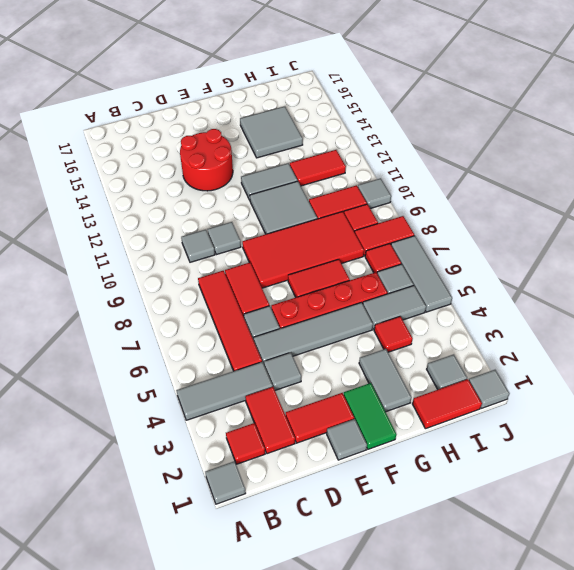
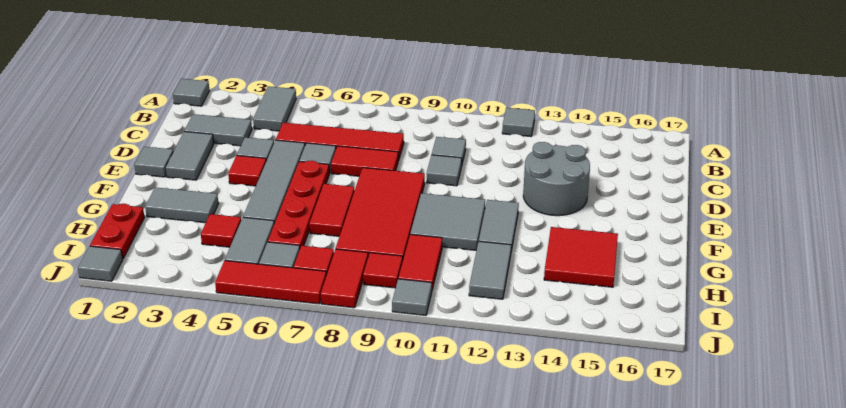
grey 1x3 tile [176,362,273,420] -> grey 1x2 tile [253,86,296,131]
red 1x1 tile [226,423,265,464] -> red 1x1 tile moved to [228,156,266,186]
red 1x2 tile [245,387,295,454] -> grey 1x2 tile [184,114,252,146]
red 1x2 tile [286,393,354,443] -> grey 1x2 tile [165,132,214,180]
red 2x2 round brick [180,129,233,191] -> grey 2x2 round brick [523,142,590,216]
green 1x2 tile [344,383,396,449] -> none
grey 2x2 tile [240,106,303,158] -> red 2x2 tile [544,227,618,287]
red 1x2 tile [412,379,482,429] -> red 1x2 plate [90,204,145,258]
red 1x2 tile [290,150,346,186] -> grey 1x2 tile [469,241,511,299]
grey 1x1 tile [427,354,467,389] -> grey 1x1 tile moved to [502,108,535,136]
grey 1x3 tile [391,236,452,312] -> red 1x3 tile [215,261,326,304]

